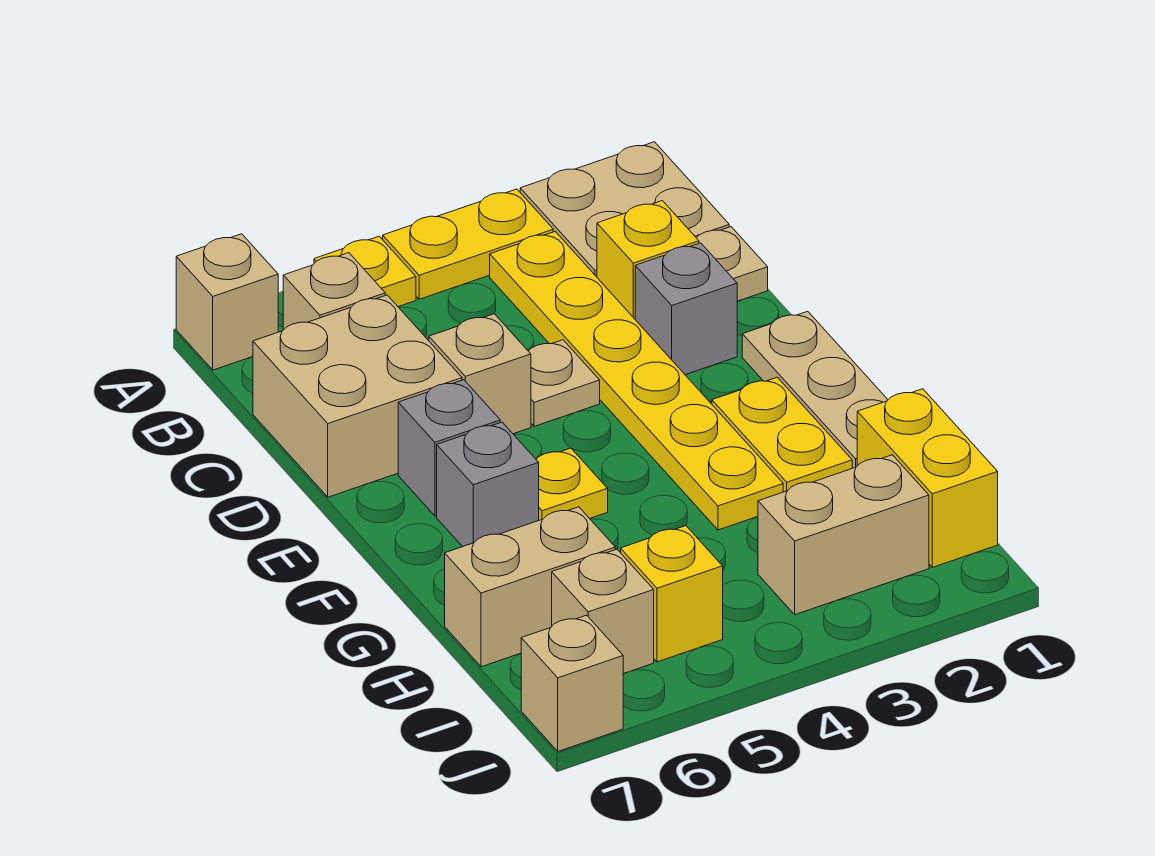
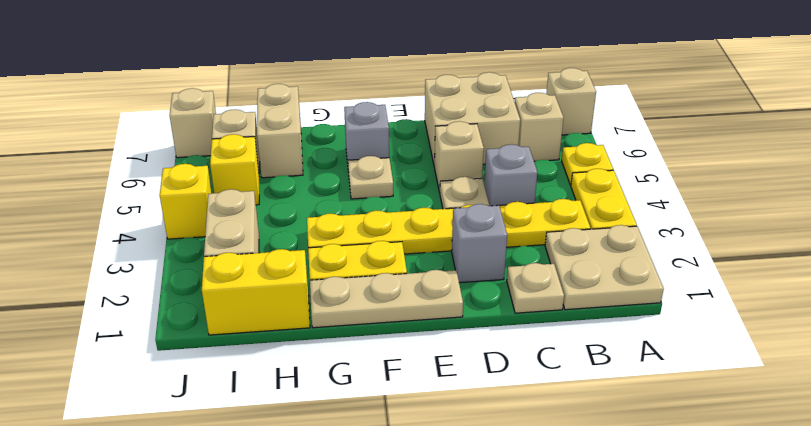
yellow 1x1 brick [597,201,699,319] -> yellow 1x1 brick moved to [160,164,212,239]
grey 1x1 brick [398,380,500,516] -> grey 1x1 brick moved to [484,144,537,206]
yellow 1x1 plate [536,448,608,520] -> tan 1x1 plate [348,156,393,199]

